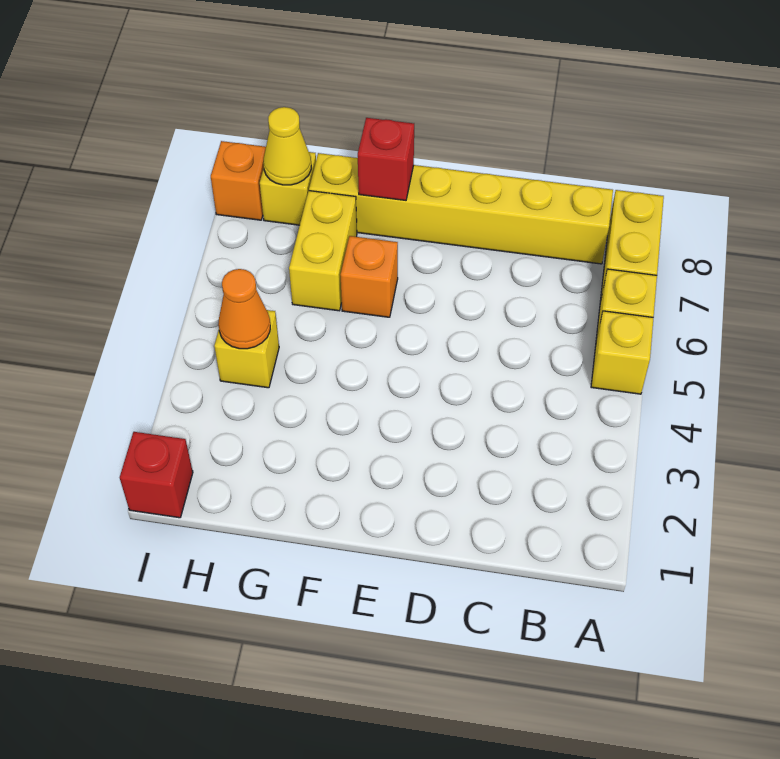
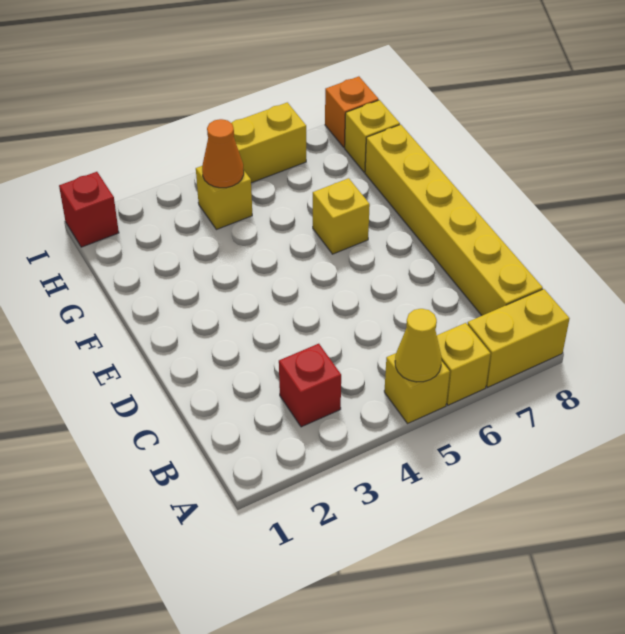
orange 1x1 brick [340,236,398,317] -> yellow 1x1 brick [313,178,370,254]
red 1x1 brick [358,118,414,200] -> red 1x1 brick moved to [279,344,341,427]
yellow 1x2 brick [289,191,357,311] -> yellow 1x2 brick moved to [232,102,306,183]
yellow 1x1 cone [263,107,311,185] -> yellow 1x1 cone moved to [395,309,442,382]

